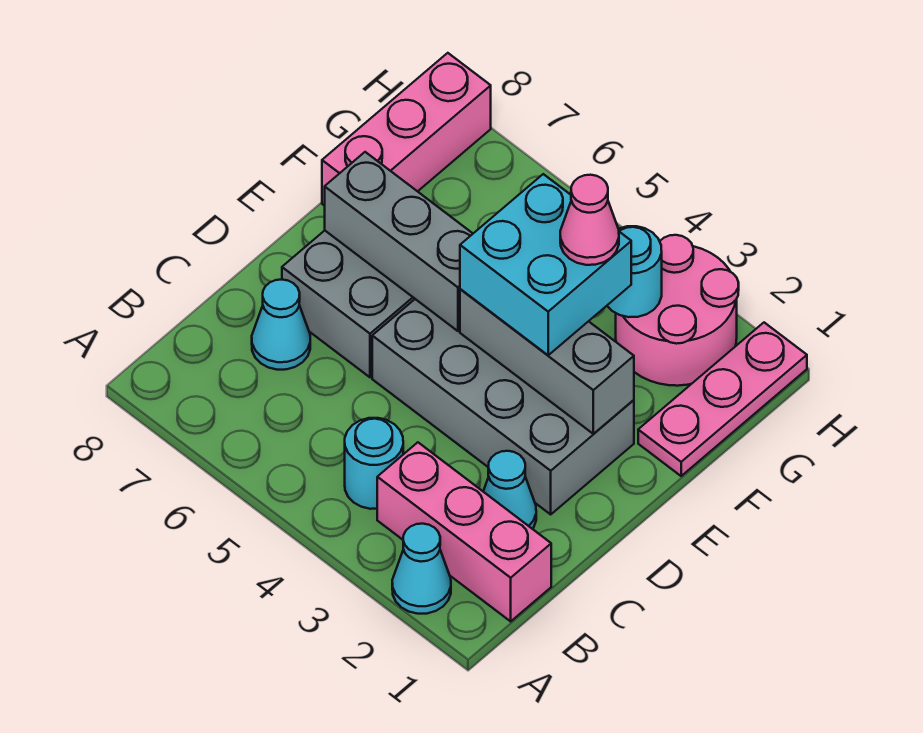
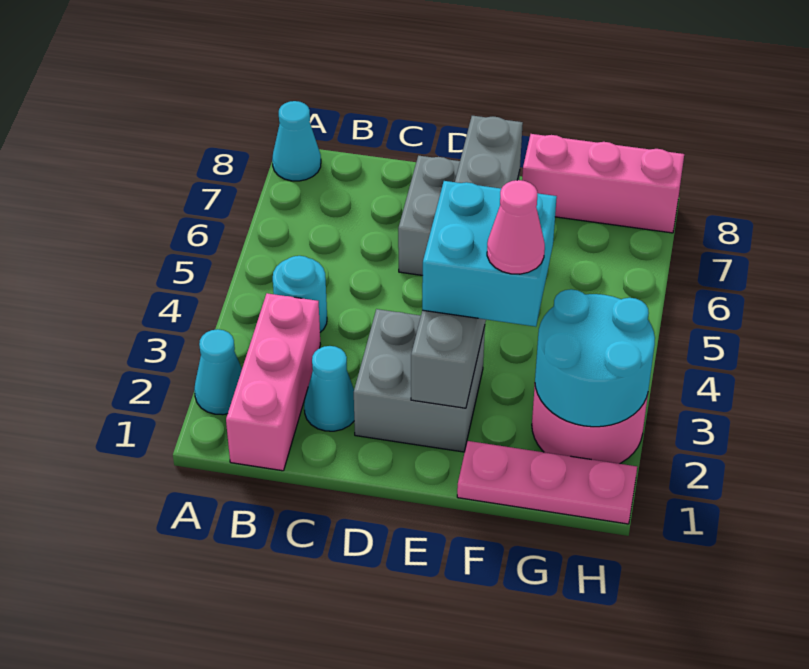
cyan 1x1 cone [252,280,310,370] -> cyan 1x1 cone moved to [272,101,321,181]
grey 2x4 brick [372,299,634,514] -> grey 2x2 brick [354,309,485,452]
cyan 1x1 round brick [607,226,662,317] -> cyan 2x2 round brick [535,289,655,427]

